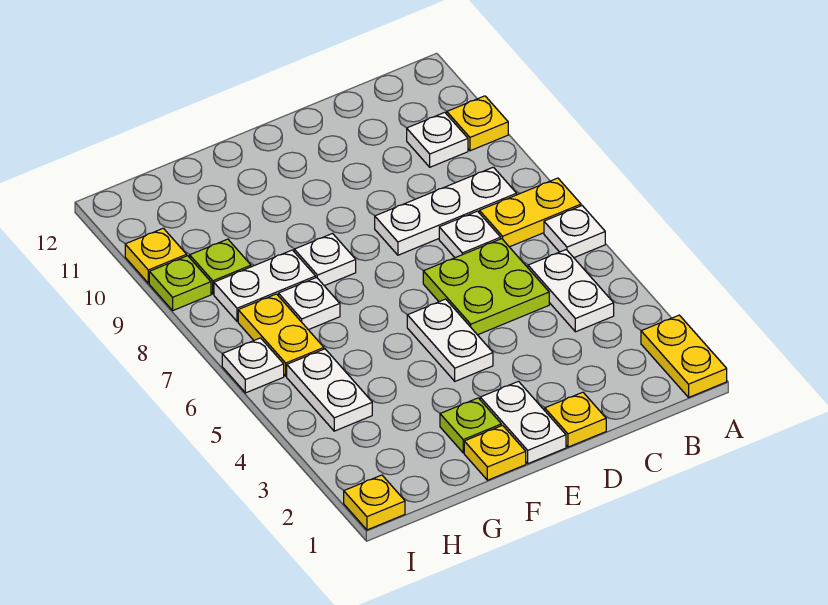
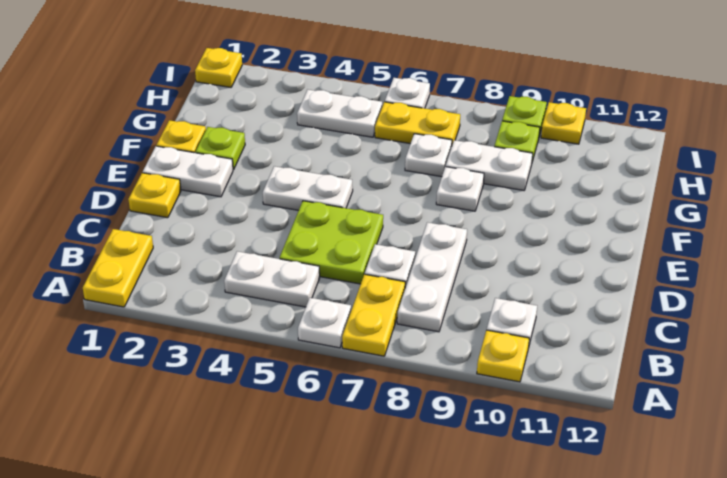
yellow 1x2 plate [641,315,727,397] -> yellow 1x2 plate turned to [83,229,153,307]
white 1x2 plate [214,250,316,322] -> white 1x2 plate turned to [446,140,533,190]

